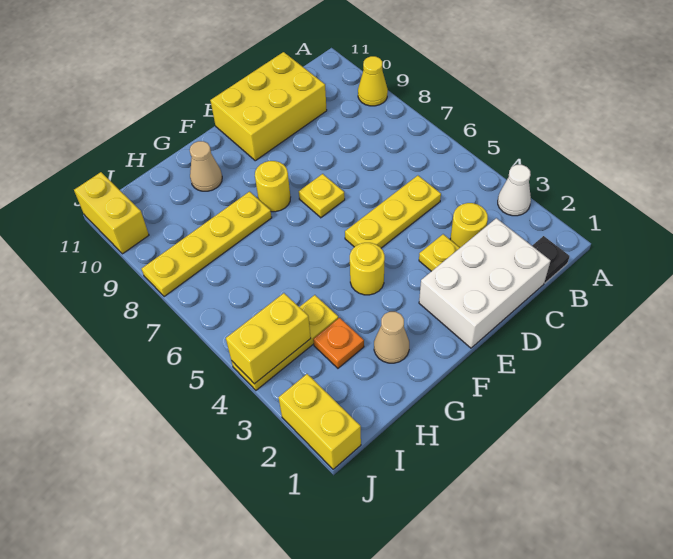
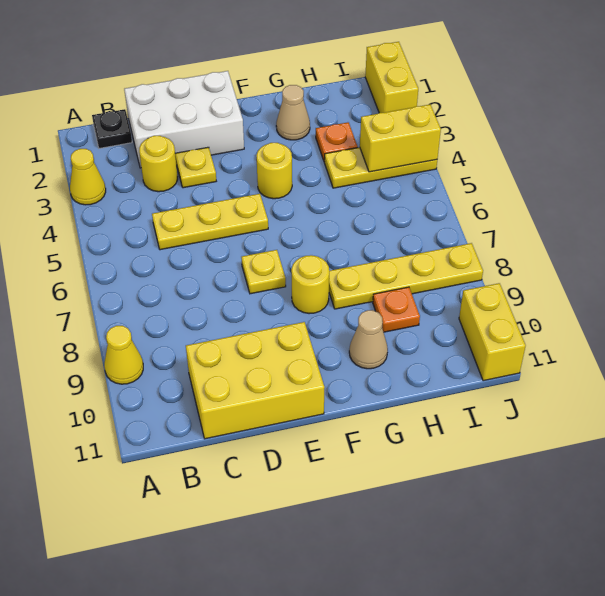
white 1x1 cone [498,165,531,216] -> yellow 1x1 cone [70,149,106,205]
none -> orange 1x1 plate [373,287,420,332]

